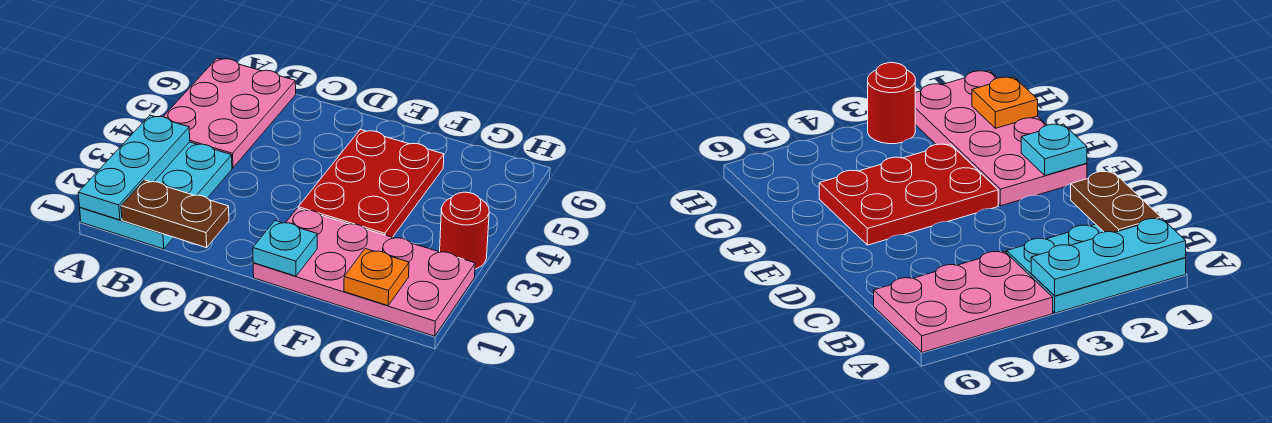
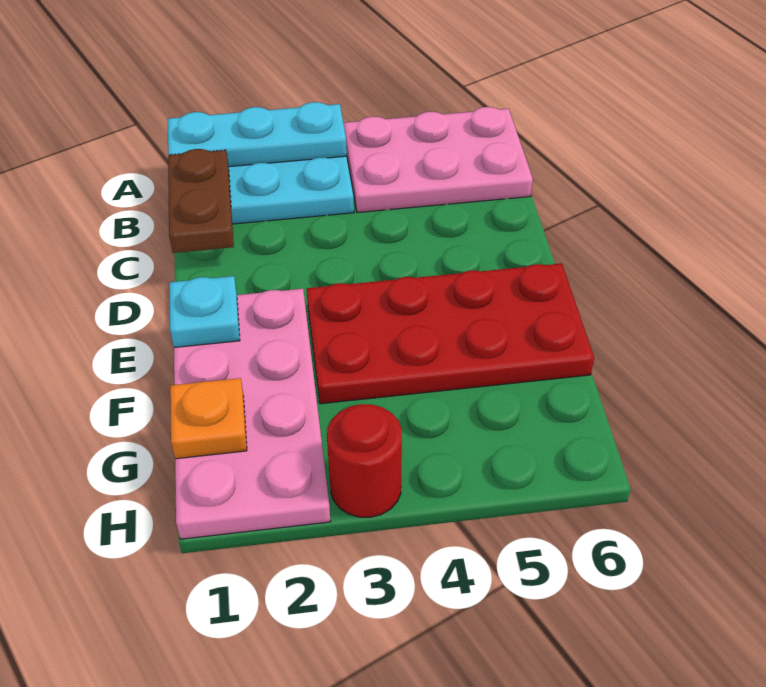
red 2x3 plate [298,130,444,237] -> red 2x4 plate [307,263,594,404]

